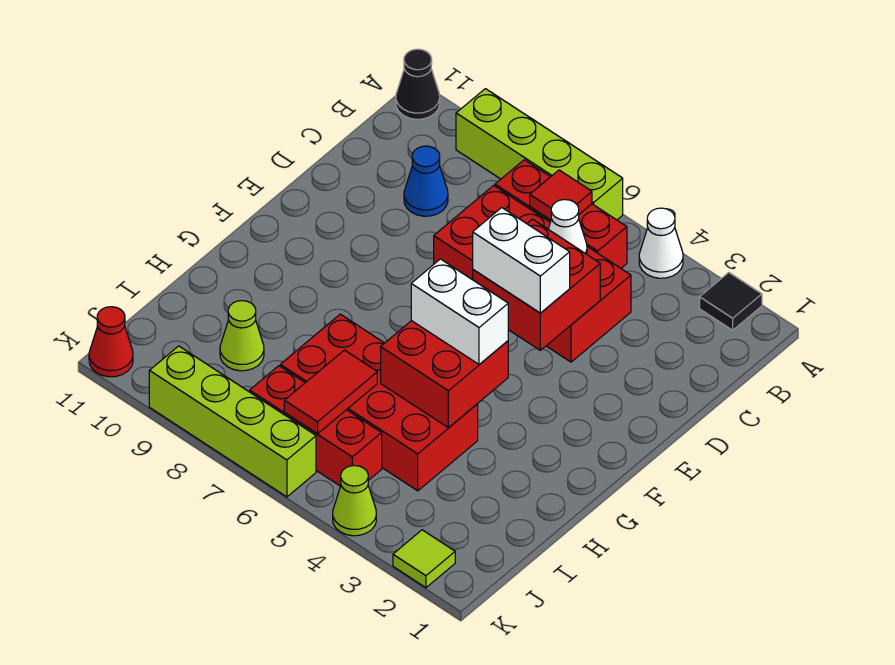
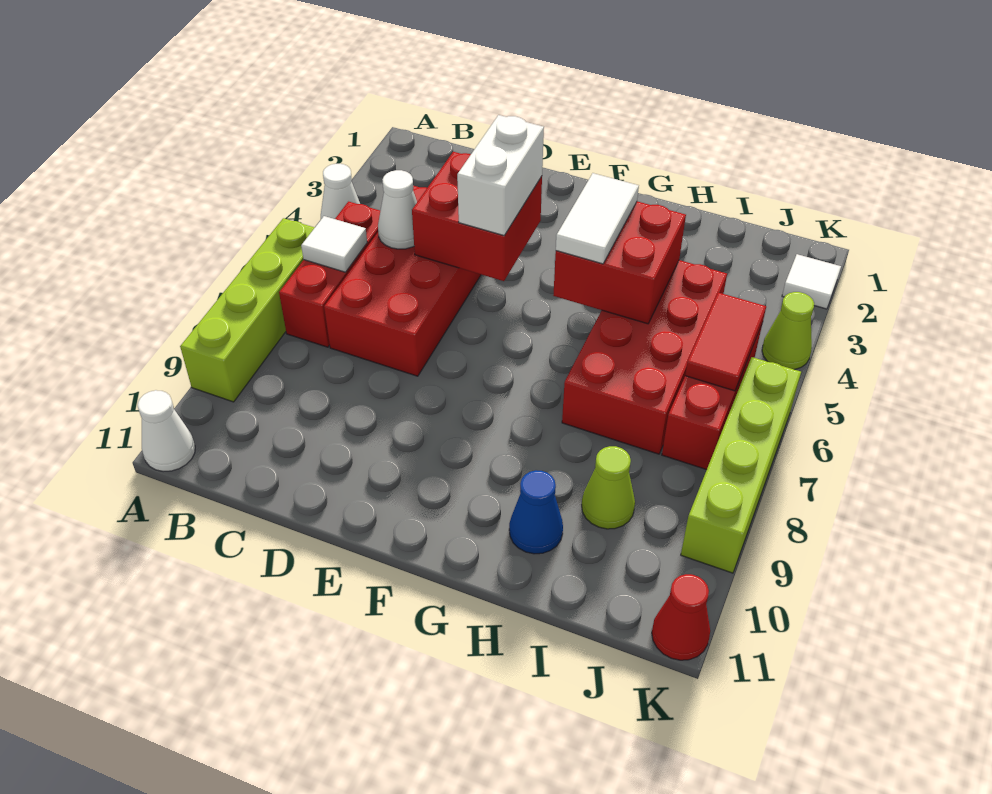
black 1x1 tile [700,273,762,330] -> none
black 1x1 cone [396,49,440,119] -> white 1x1 cone [138,390,195,472]
red 1x1 tile [530,170,592,220] -> white 1x1 tile [301,216,367,272]
blue 1x1 cone [404,146,448,216] -> blue 1x1 cone moved to [509,470,563,554]
white 1x2 brick [411,259,508,364] -> white 1x2 tile [556,173,639,264]
red 1x2 tile [284,350,377,434] -> red 1x2 tile turned to [685,293,766,391]
lime 1x1 tile [393,530,455,588] -> white 1x1 tile [782,254,841,309]

